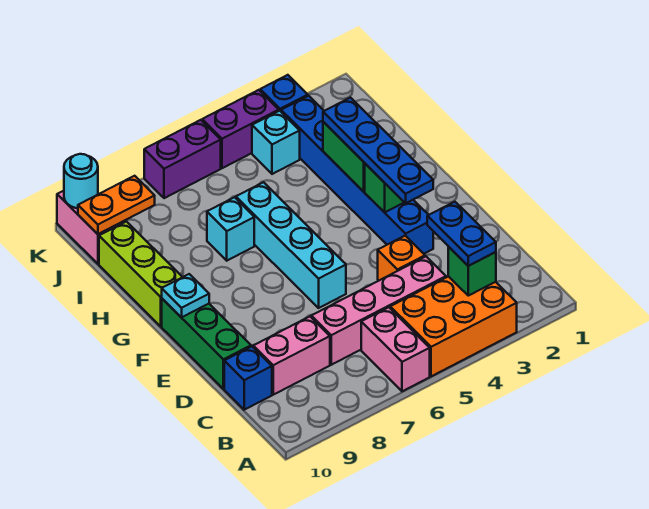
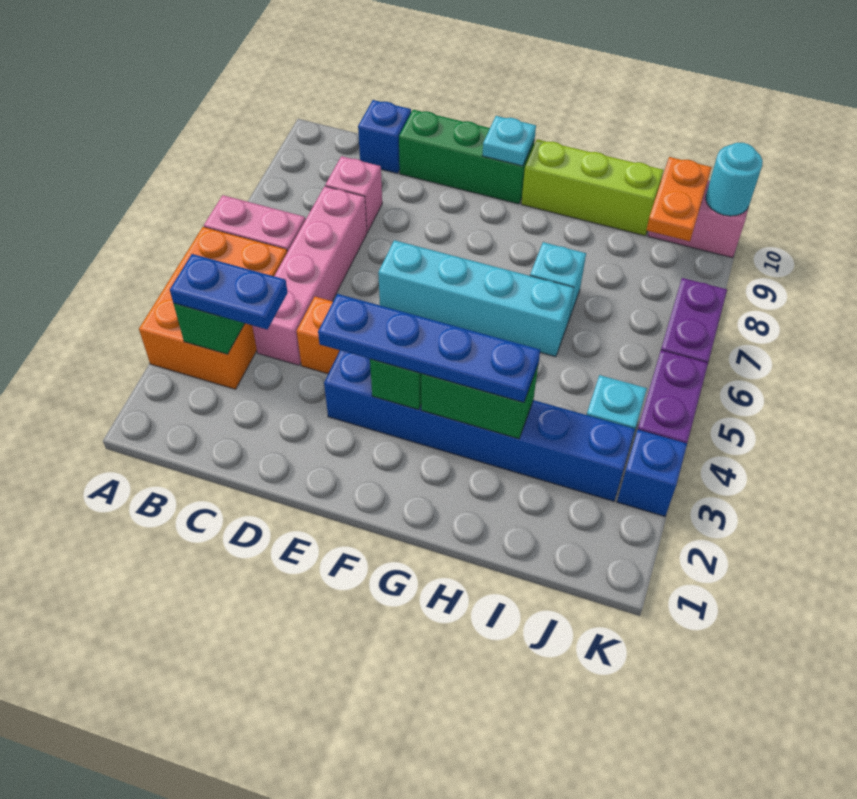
pink 1x2 brick [253,317,330,395] -> pink 1x1 brick [325,156,382,232]

